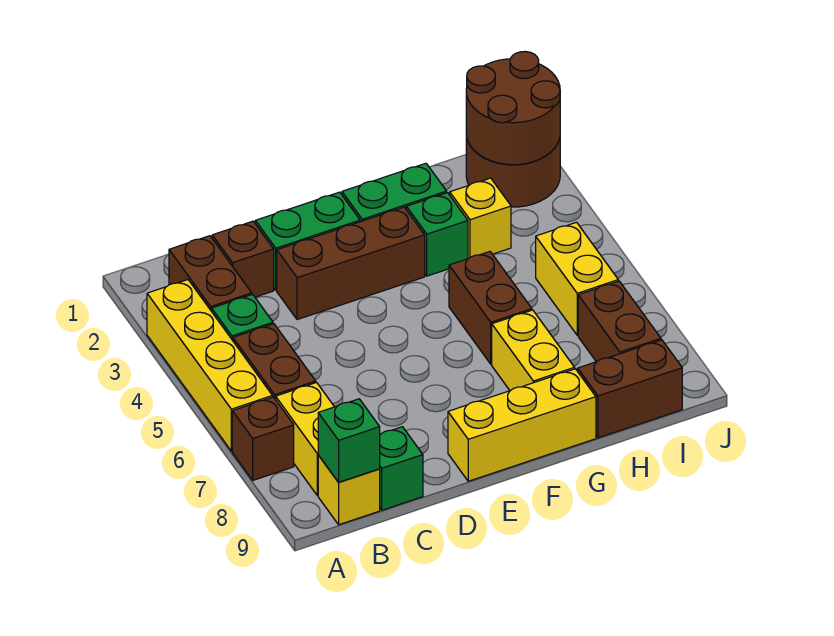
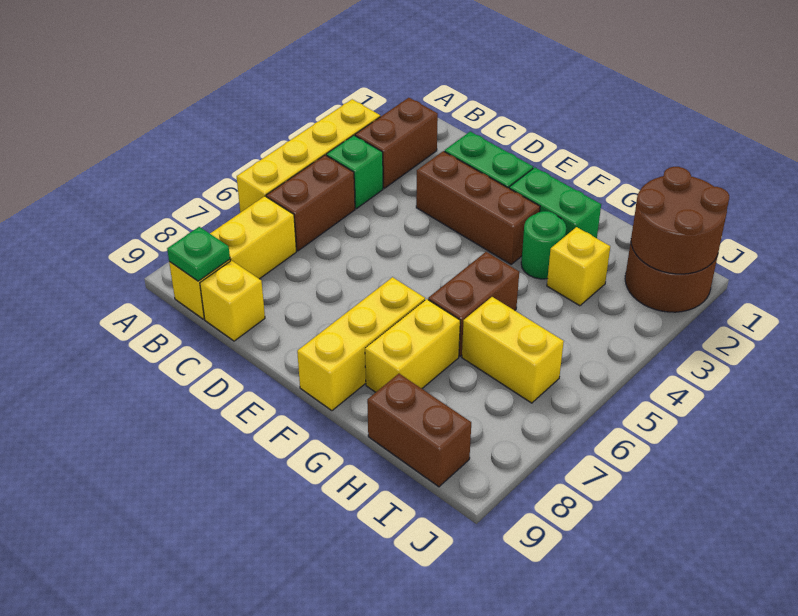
brown 1x1 brick [232,397,294,480] -> none
green 1x1 brick [318,399,380,482] -> green 1x1 plate [167,227,230,281]
brown 1x1 brick [212,221,274,297] -> none
green 1x1 brick [380,427,423,510] -> yellow 1x1 brick [200,261,265,341]
yellow 1x3 brick [448,369,596,481] -> yellow 1x3 brick turned to [297,277,425,411]
green 1x1 brick [406,193,468,276] -> green 1x1 round brick [521,211,566,279]
yellow 1x2 brick [536,222,618,335] -> yellow 1x2 brick turned to [462,297,564,403]
brown 1x2 brick [578,281,661,362] -> none

